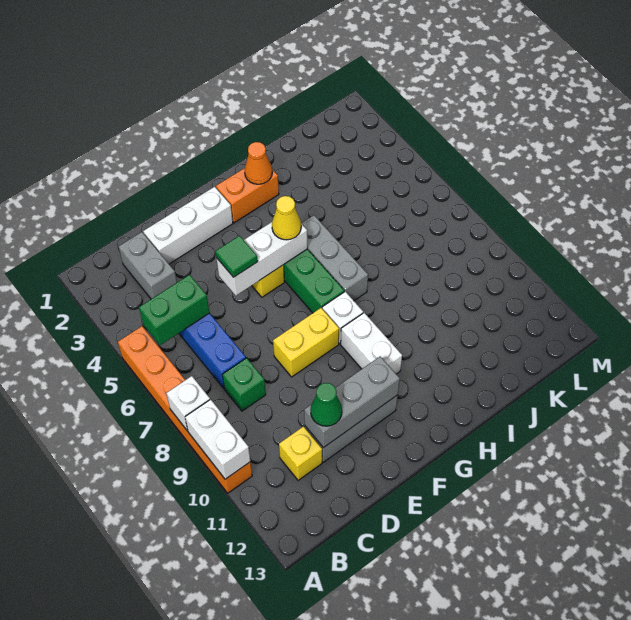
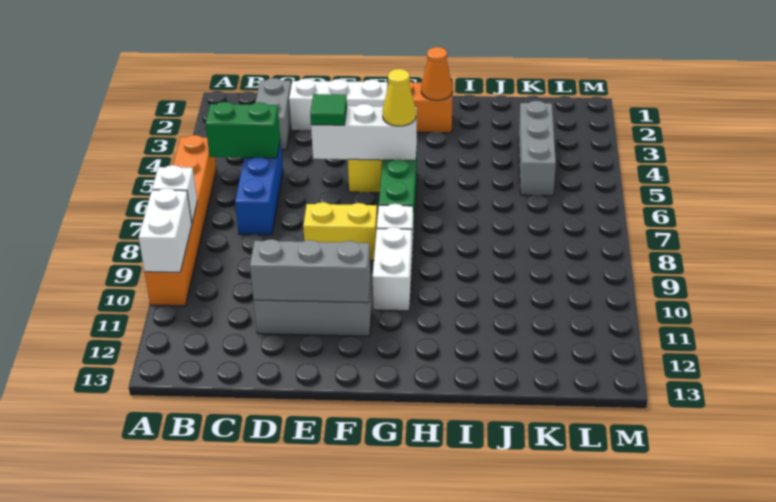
green 1x1 brick [222,358,266,411] -> none
yellow 1x1 brick [279,426,322,480] -> none
green 1x1 cone [310,383,342,426] -> none
grey 1x3 brick [301,215,368,301] -> grey 1x3 brick moved to [519,101,556,196]

